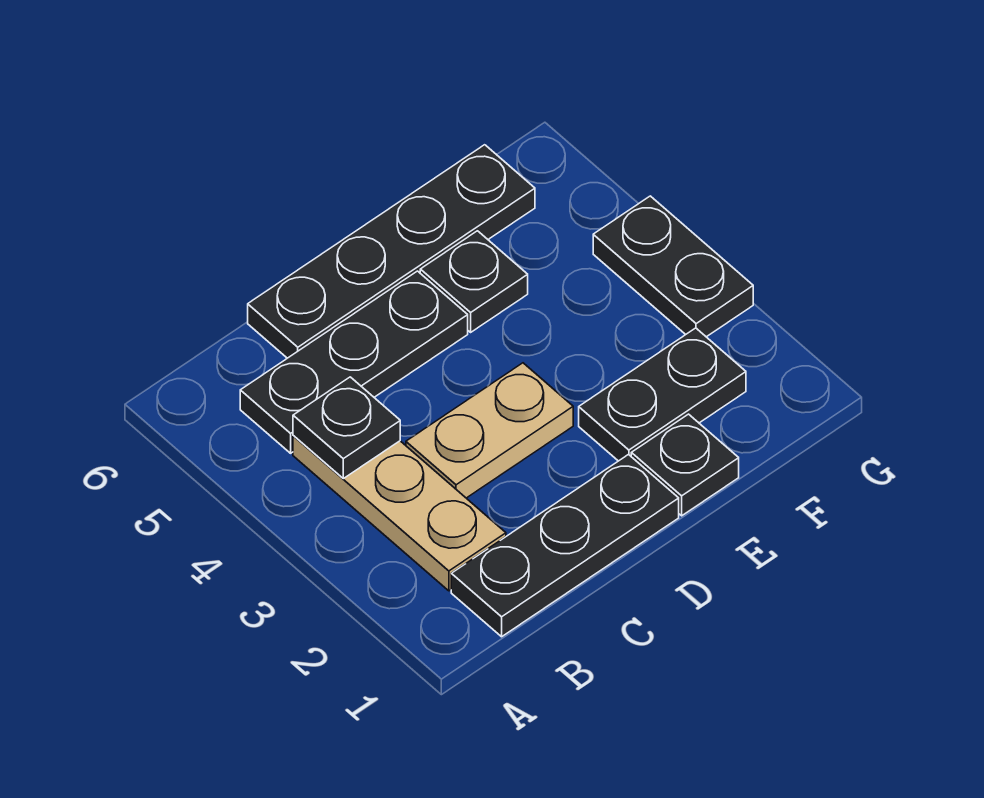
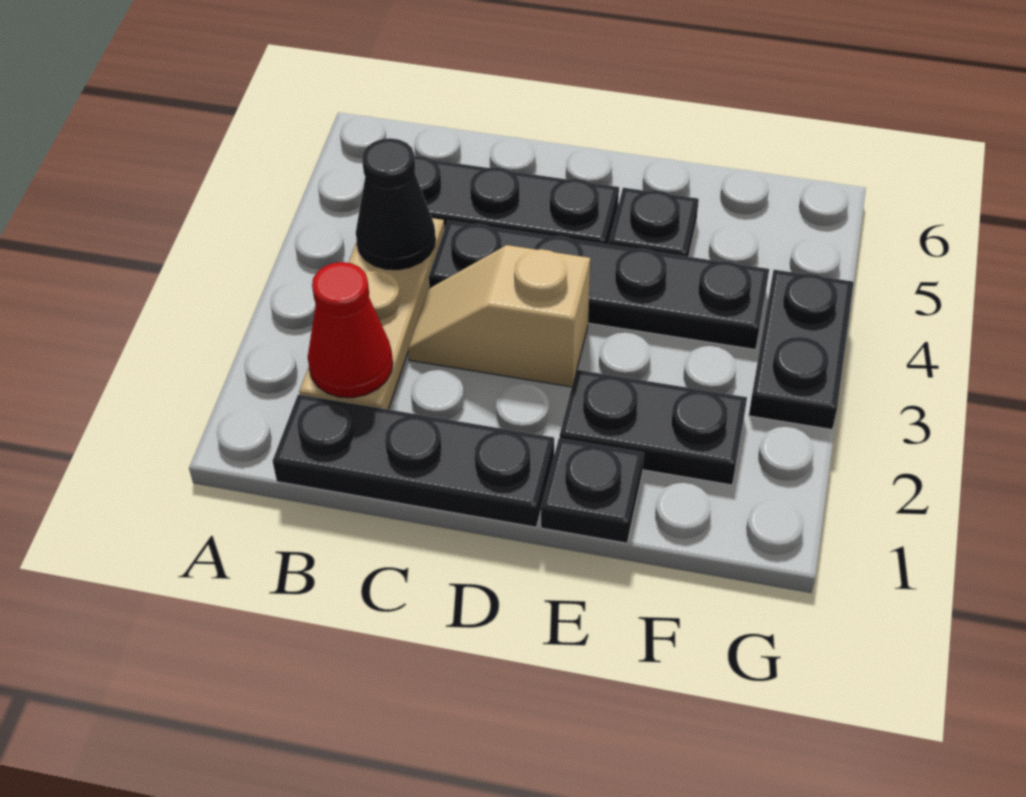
none -> red 1x1 cone [308,262,393,398]
black 1x1 plate [293,377,400,478] -> black 1x1 cone [356,138,435,270]
tan 1x2 plate [406,363,573,498] -> tan 1x2 slope [408,245,590,387]
black 1x4 plate [248,145,535,358] -> black 1x4 plate moved to [429,221,769,350]

